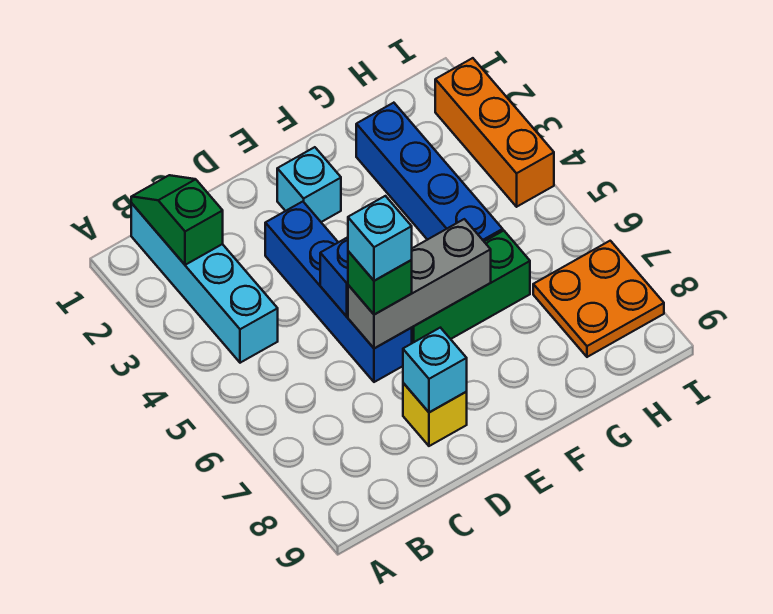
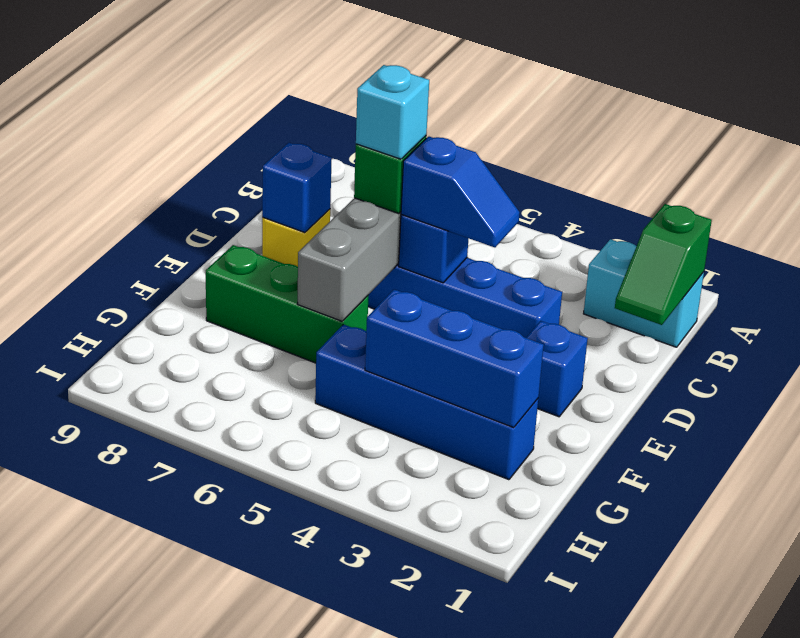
cyan 1x4 brick [131,203,278,363] -> cyan 1x2 brick [584,239,704,347]
green 1x2 slope [131,175,223,265] -> green 1x2 slope turned to [615,204,712,325]
none -> blue 1x2 slope [401,137,520,247]
cyan 1x1 brick [403,328,467,412] -> blue 1x1 brick [262,143,332,233]
cyan 1x1 brick [277,147,341,222] -> blue 1x1 brick [526,321,588,417]
green 1x3 brick [412,231,530,343] -> green 1x3 brick turned to [206,245,368,363]
none -> blue 1x3 brick [365,289,544,428]
orange 2x2 plate [533,241,664,357] -> none
orange 1x3 brick [435,58,554,207] -> none

